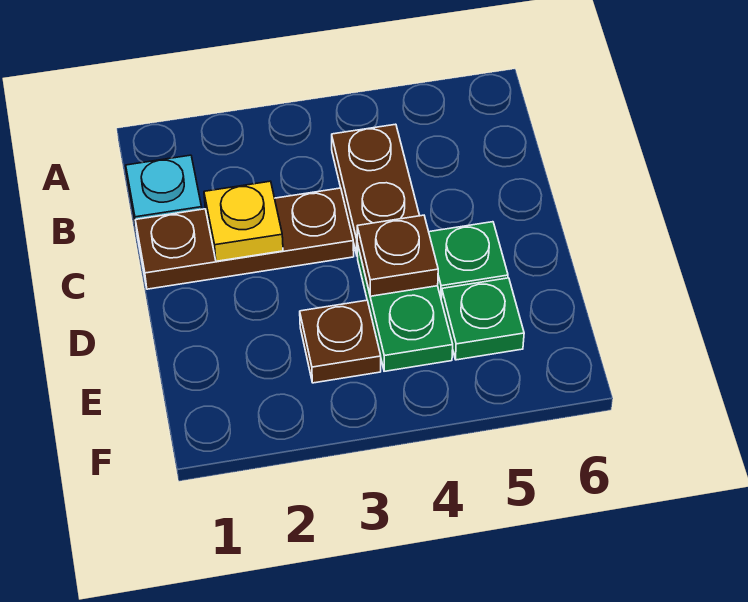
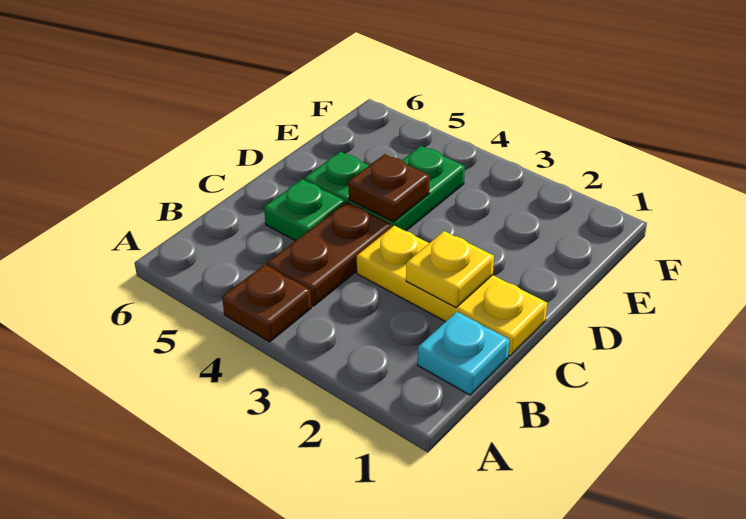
brown 1x3 plate [135,188,354,289] -> yellow 1x3 plate [357,226,547,356]
brown 1x1 plate [300,300,381,383] -> brown 1x1 plate moved to [222,264,311,342]
green 1x1 plate [441,278,524,360] -> green 1x1 plate moved to [264,179,345,241]

